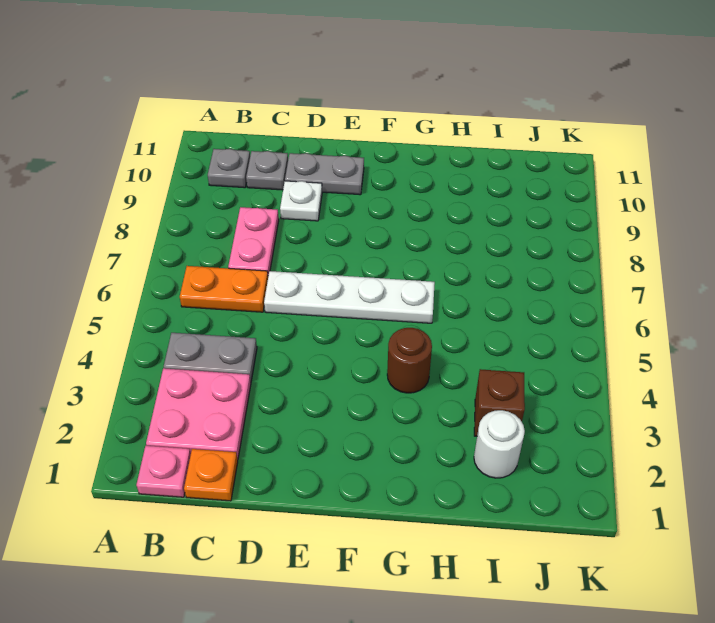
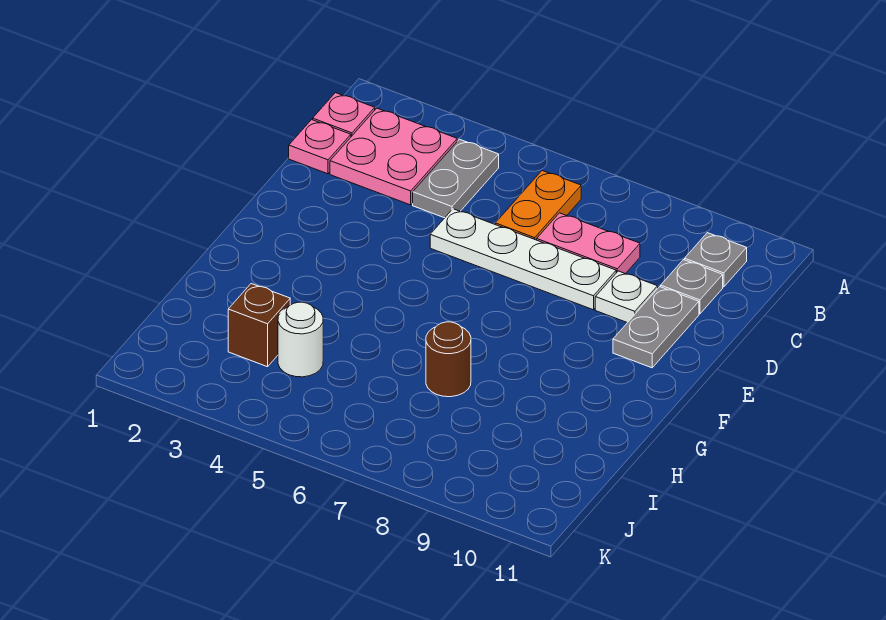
orange 1x1 plate [184,449,238,501] -> pink 1x1 plate [289,120,351,174]
white 1x4 plate [264,271,435,323] -> white 1x4 plate turned to [430,209,616,310]
brown 1x1 round brick [387,328,432,393] -> brown 1x1 round brick moved to [426,322,471,397]
white 1x1 round brick [474,410,525,478] -> white 1x1 round brick moved to [278,302,323,377]

